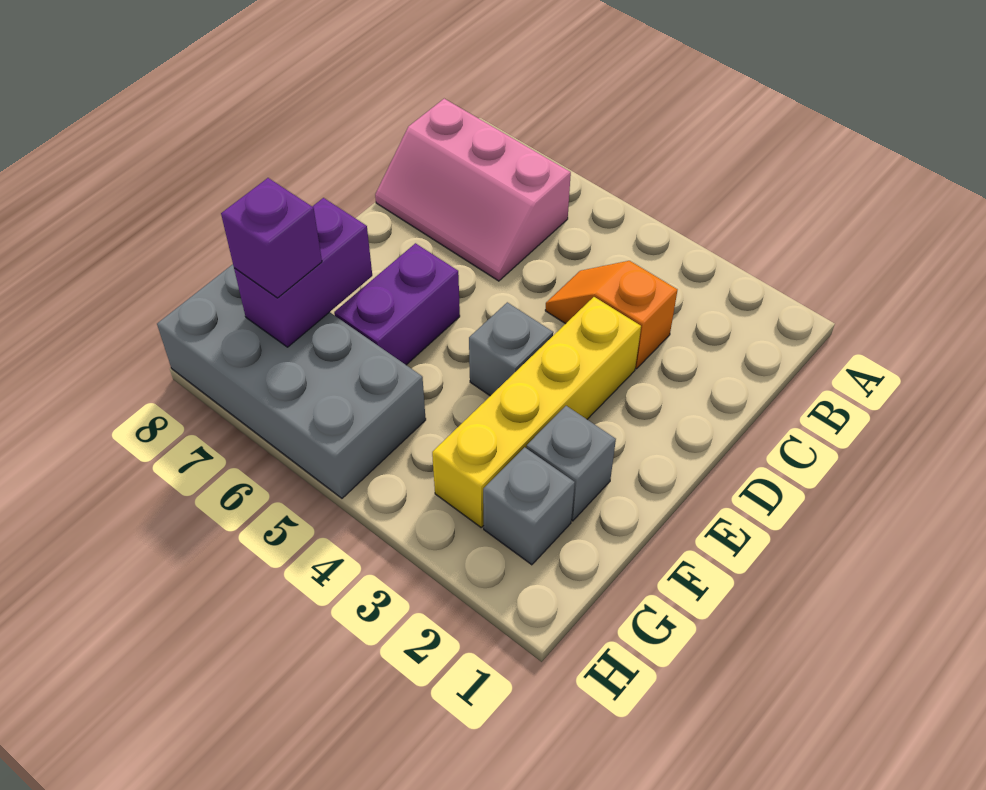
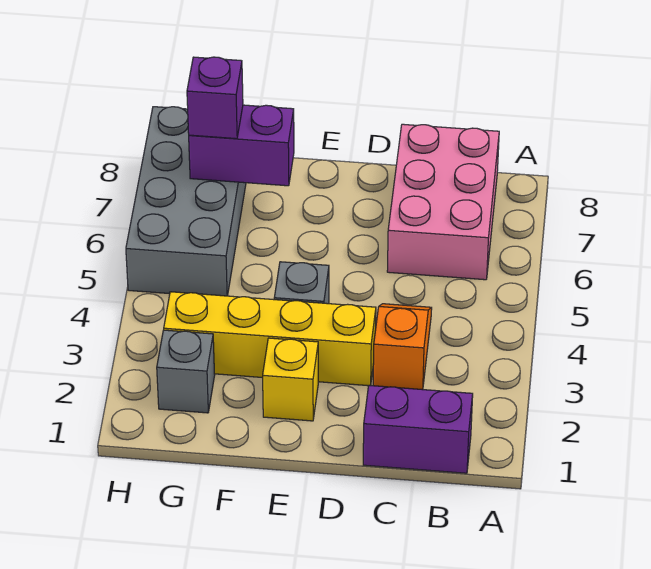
pink 2x3 slope [375,99,571,281] -> pink 2x3 brick [387,124,499,280]
none -> yellow 1x1 brick [263,338,318,421]
purple 1x2 brick [334,243,460,365] -> purple 1x2 brick moved to [363,386,473,473]
grey 1x1 brick [527,406,616,521] -> none

